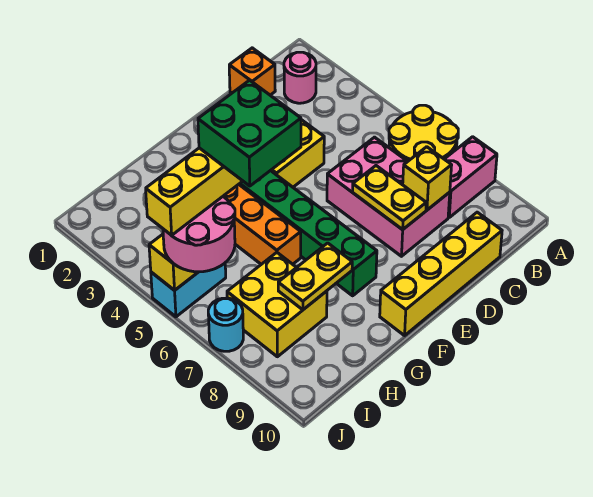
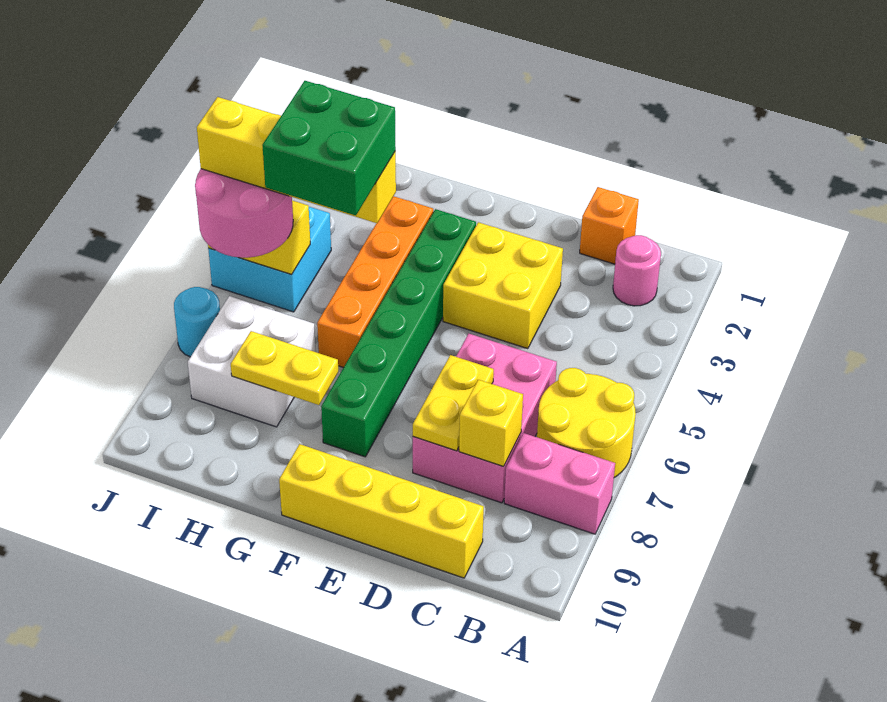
yellow 2x2 brick [227,253,327,357] -> white 2x2 brick [188,296,316,427]
cyan 1x2 brick [151,263,226,317] -> cyan 2x2 brick [208,207,331,312]

